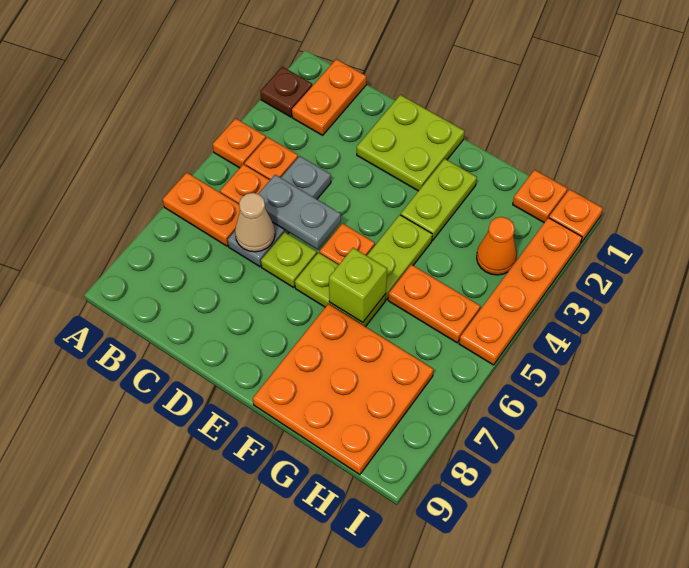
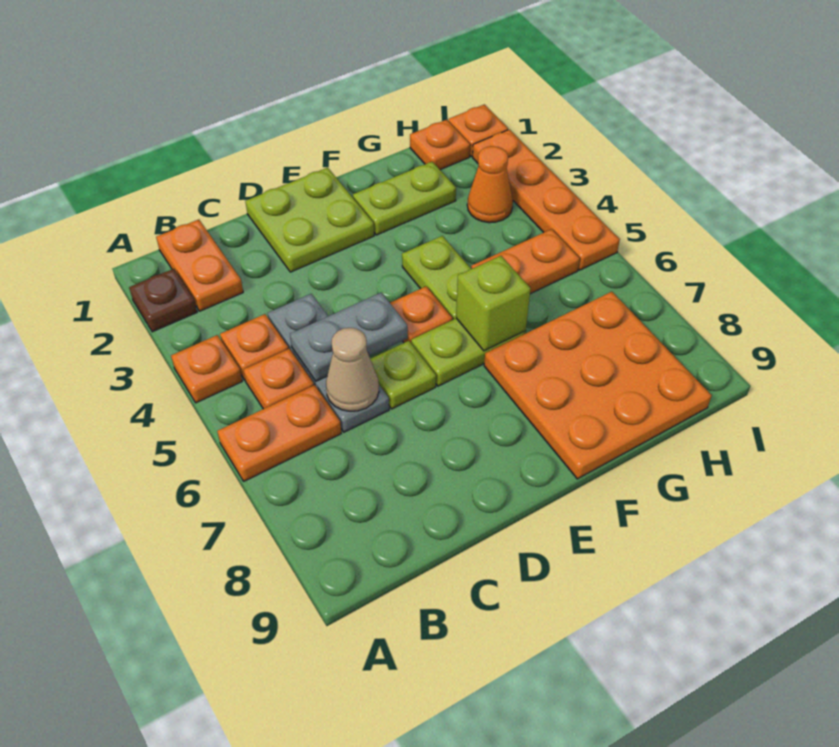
lime 1x2 plate [401,159,477,240] -> lime 1x2 plate turned to [353,162,456,235]

